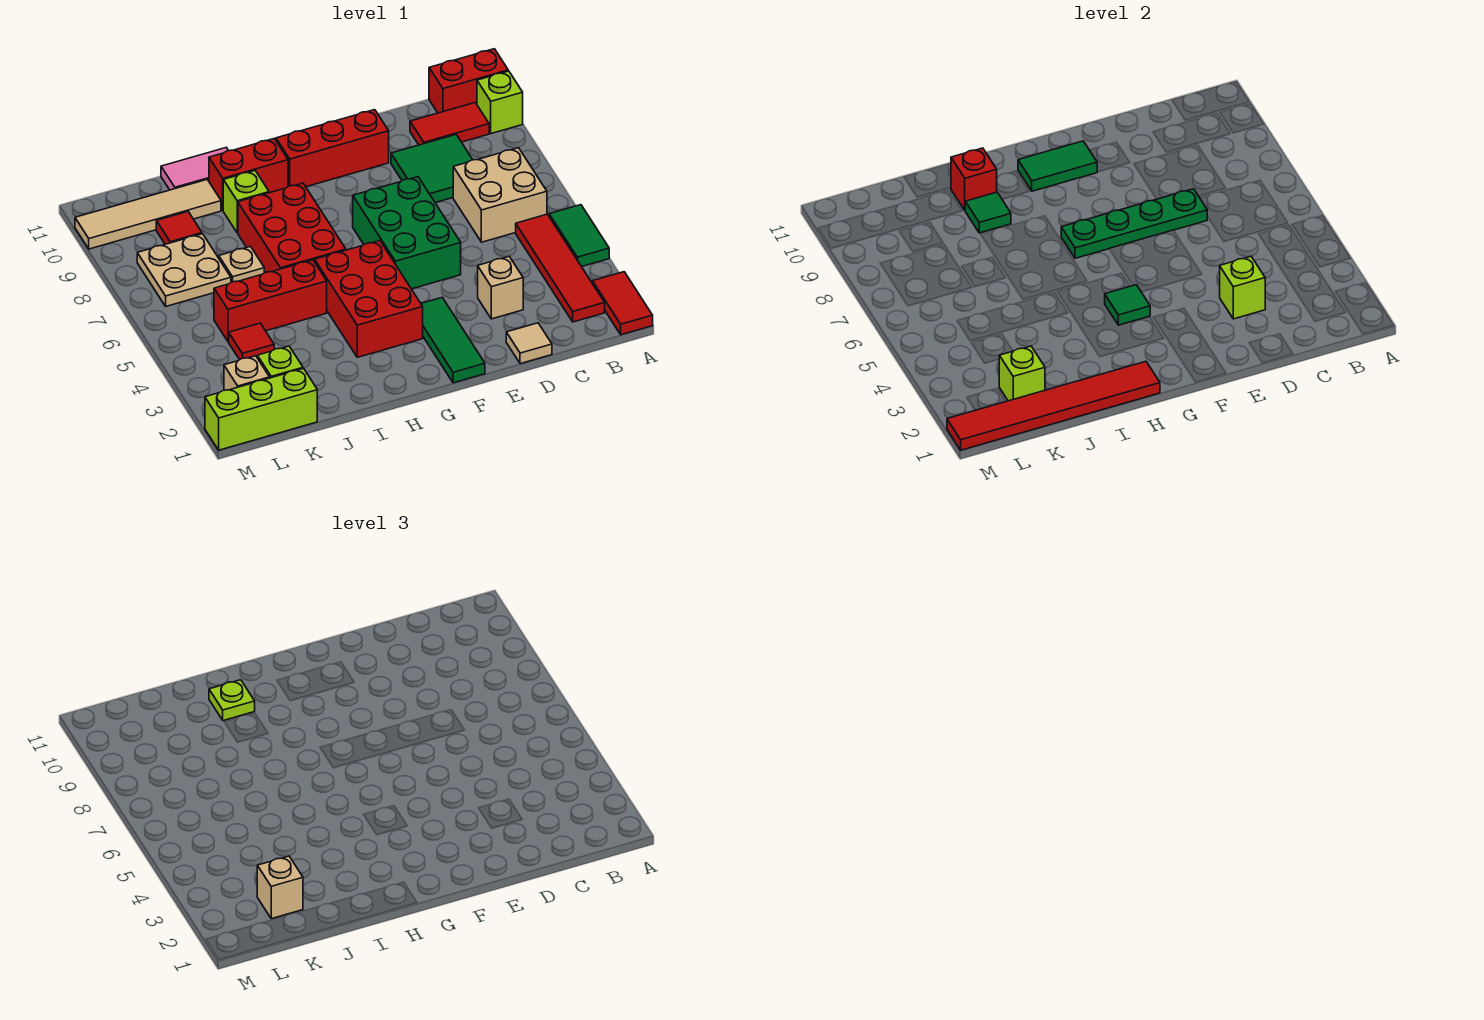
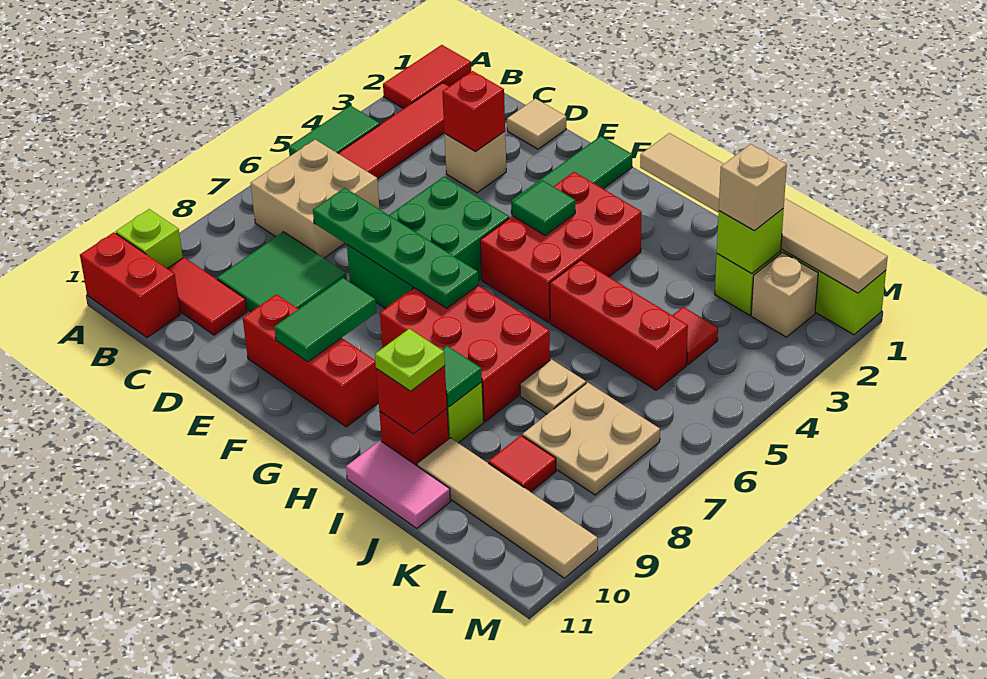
lime 1x1 brick [1220,256,1265,319] -> red 1x1 brick [442,71,505,152]
green 1x2 tile [1018,141,1097,191] -> green 1x2 tile turned to [274,278,376,362]
red 1x6 tile [947,362,1160,450] -> tan 1x6 tile [640,133,888,293]
red 2x3 brick [238,183,346,273] -> red 2x3 brick turned to [380,285,550,422]
red 1x2 brick [209,139,288,210] -> red 1x1 brick [379,409,449,466]

